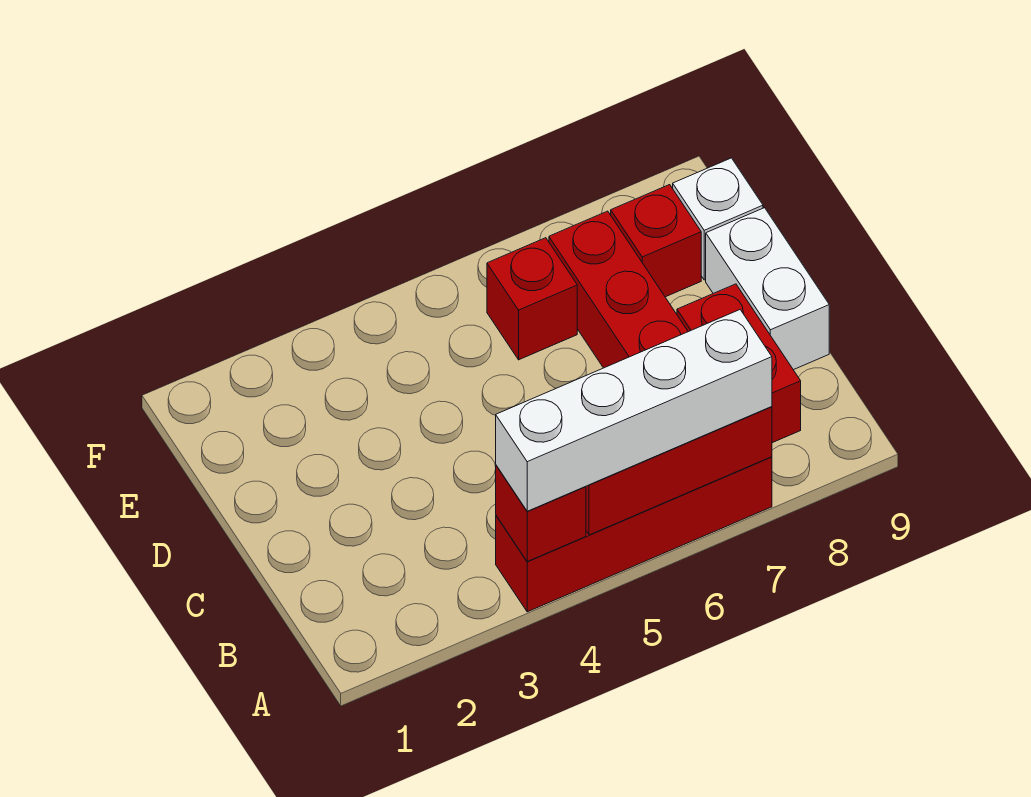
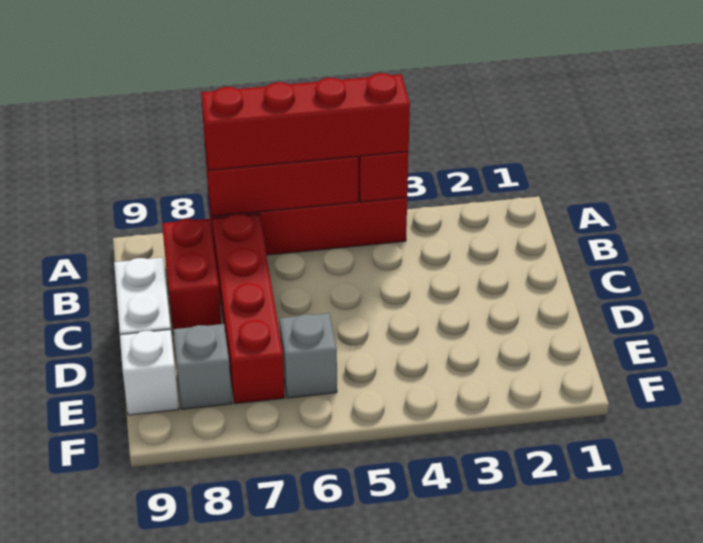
white 1x4 brick [496,310,772,511] -> red 1x4 brick [201,73,410,170]
red 1x1 brick [487,238,577,360] -> grey 1x1 brick [280,313,337,398]
red 1x1 brick [611,185,701,297] -> grey 1x1 brick [173,324,232,409]

